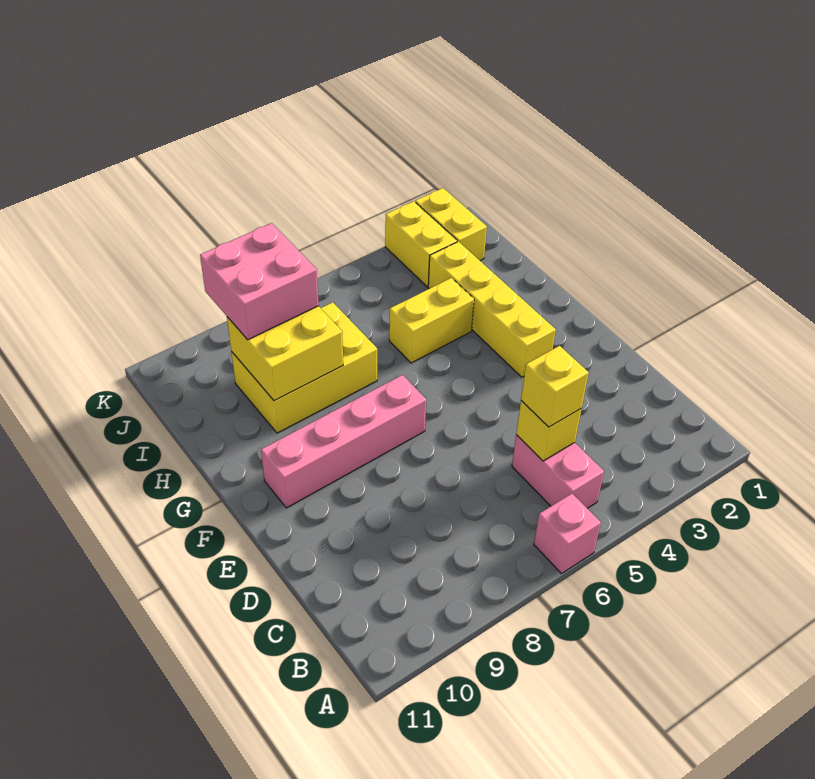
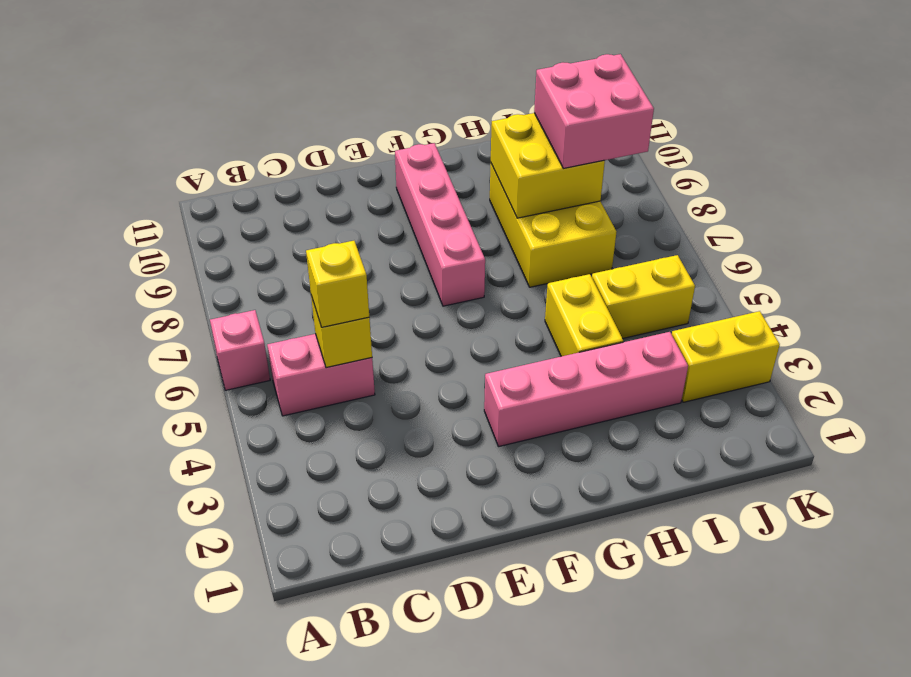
yellow 1x4 brick [428,241,556,377] -> pink 1x4 brick [484,332,688,447]
yellow 1x2 brick [415,188,487,261] -> yellow 1x2 brick moved to [592,255,695,338]

